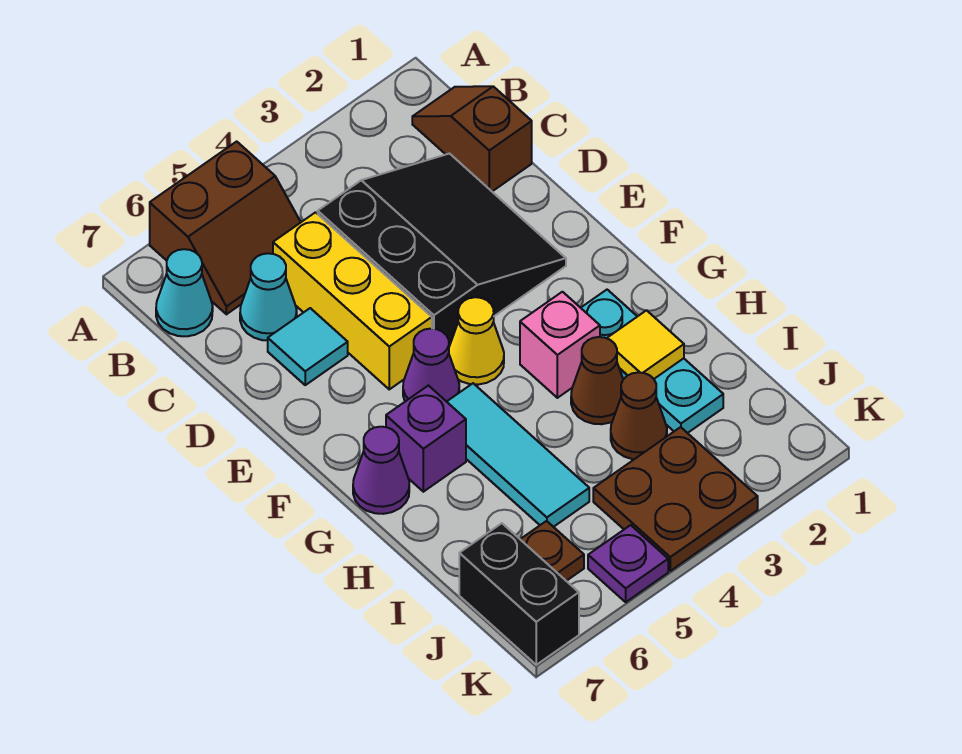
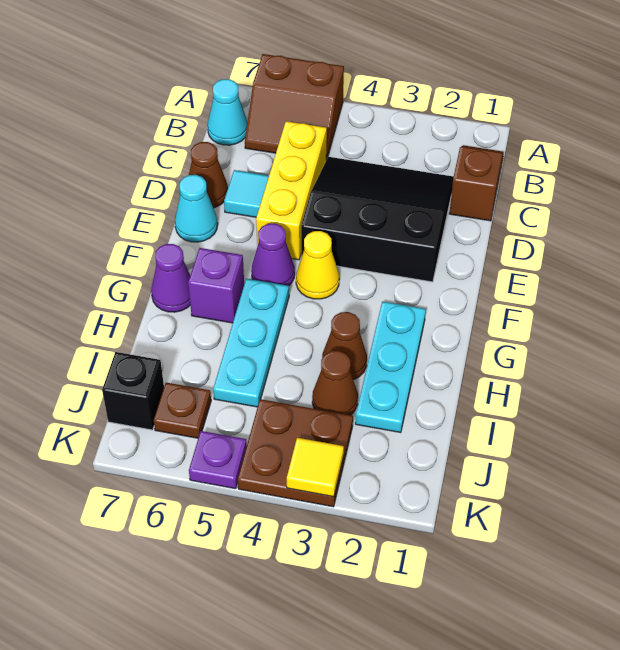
black 3x3 slope [318,154,566,346] -> black 3x3 slope turned to [301,157,454,282]
cyan 1x1 cone [240,253,297,341] -> cyan 1x1 cone moved to [175,175,218,242]
none -> brown 1x1 cone [189,142,228,208]
pink 1x1 brick [520,292,600,398] -> none
cyan 1x3 tile [447,383,589,527] -> cyan 1x3 plate [213,279,289,407]
yellow 1x1 tile [607,310,684,379] -> yellow 1x1 tile moved to [287,438,344,497]
black 1x2 brick [459,523,579,665] -> black 1x1 brick [102,352,164,430]

